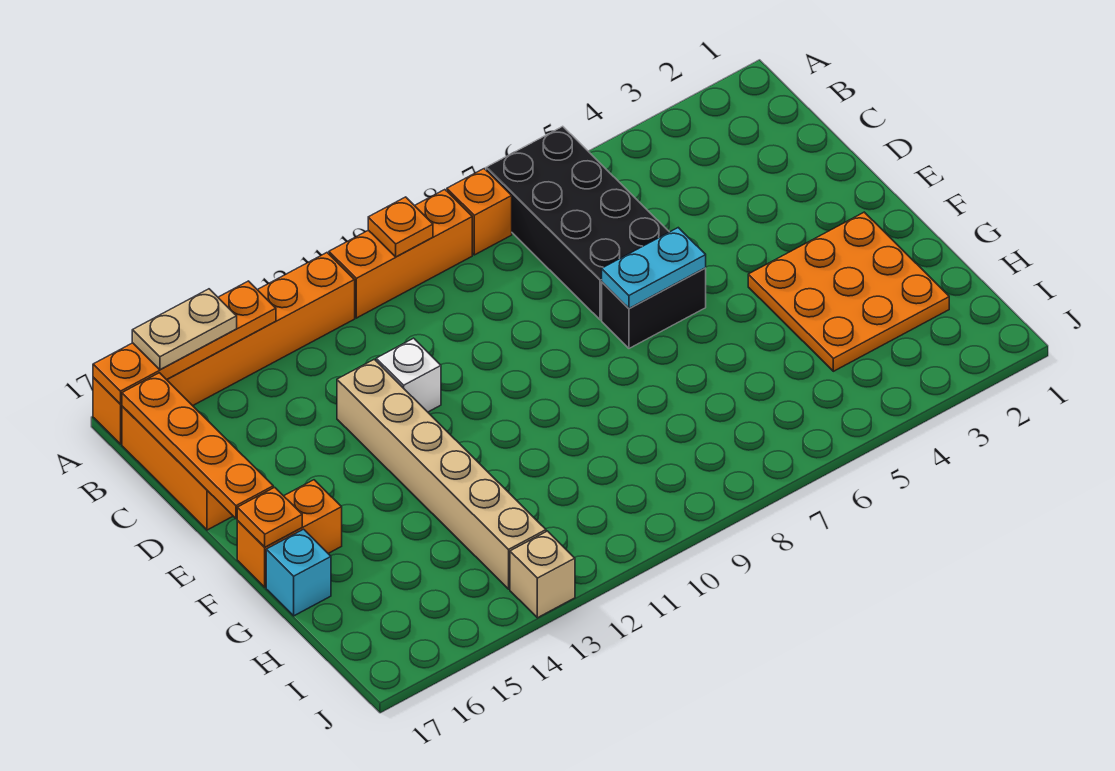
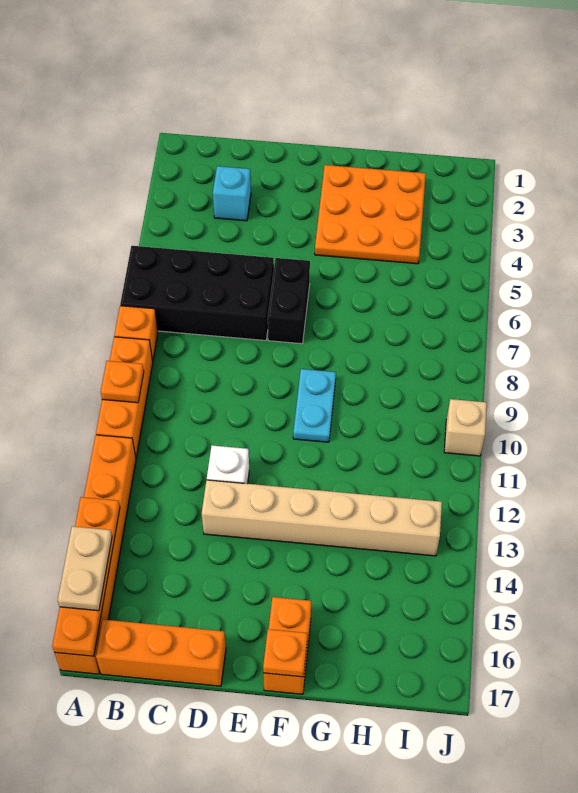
orange 1x4 plate [122,373,273,519] -> none
cyan 1x2 plate [602,228,706,309] -> cyan 1x2 plate moved to [293,369,336,442]
cyan 1x1 brick [266,529,331,616] -> cyan 1x1 brick moved to [213,166,251,221]
tan 1x1 brick [510,531,575,618] -> tan 1x1 brick moved to [444,399,487,456]

